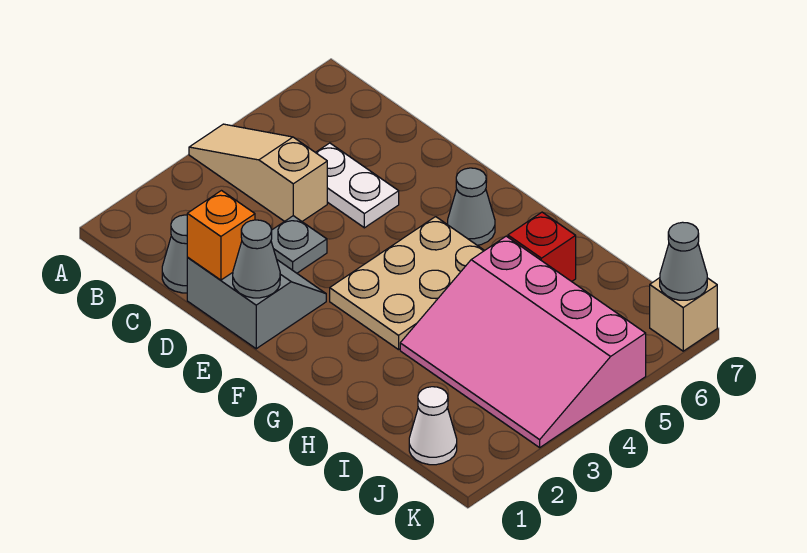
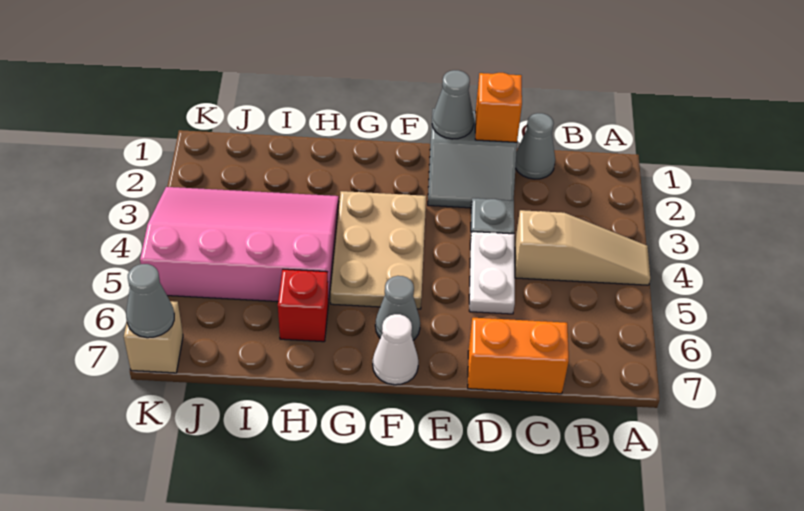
white 1x2 plate [315,143,399,228] -> white 1x2 plate turned to [469,232,515,314]
none -> orange 1x2 brick [468,318,569,394]
white 1x1 cone [409,387,457,465] -> white 1x1 cone moved to [373,314,418,385]

